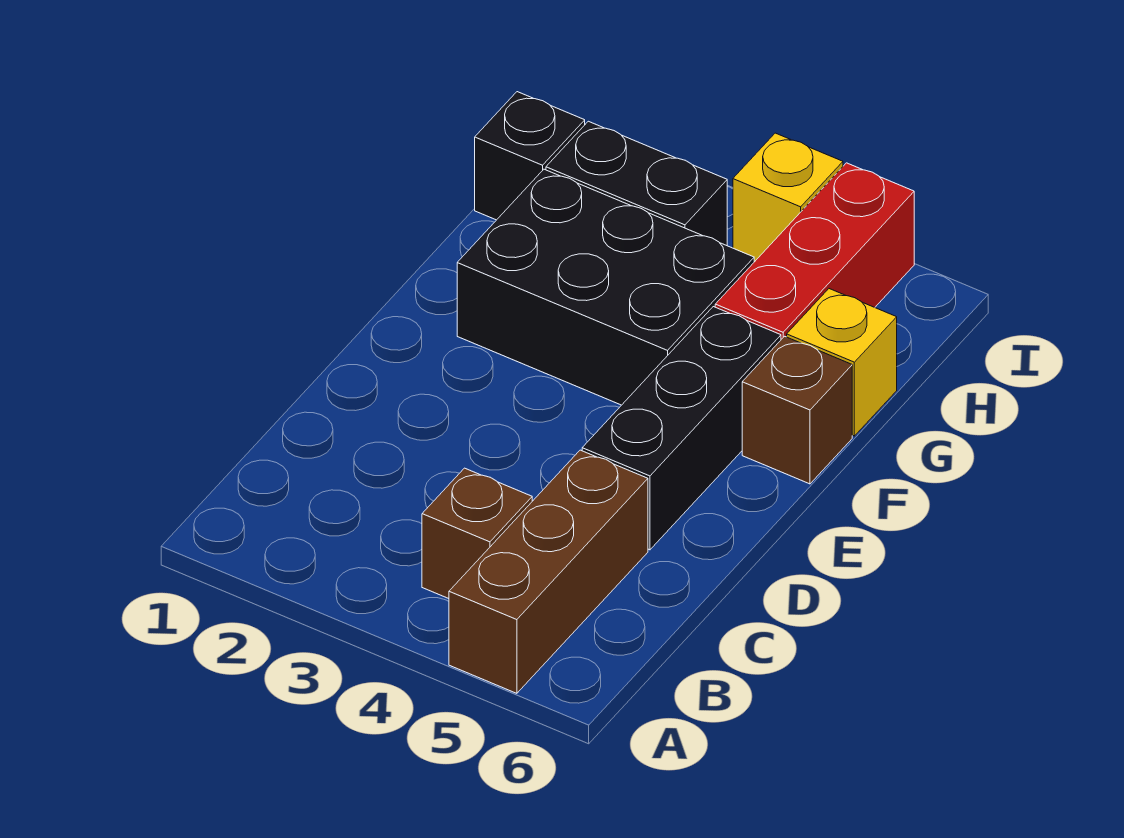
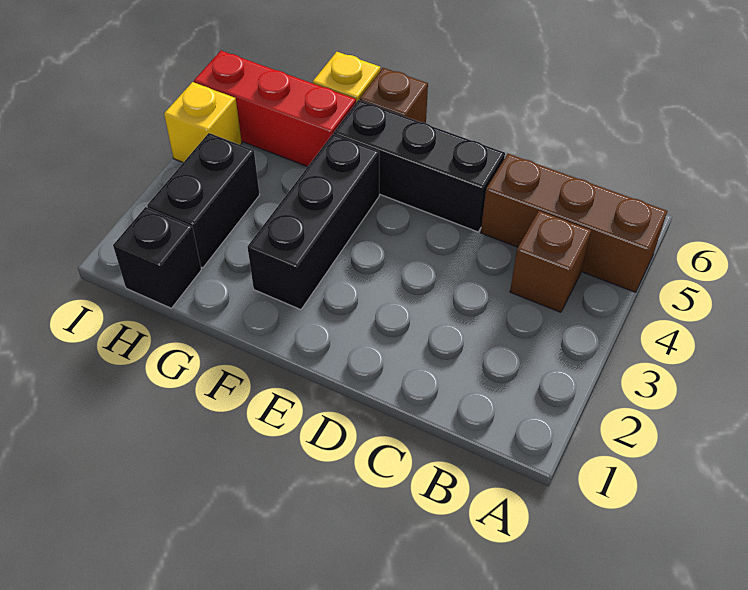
black 2x3 brick [457,169,754,405] -> black 1x3 brick [248,134,379,310]

